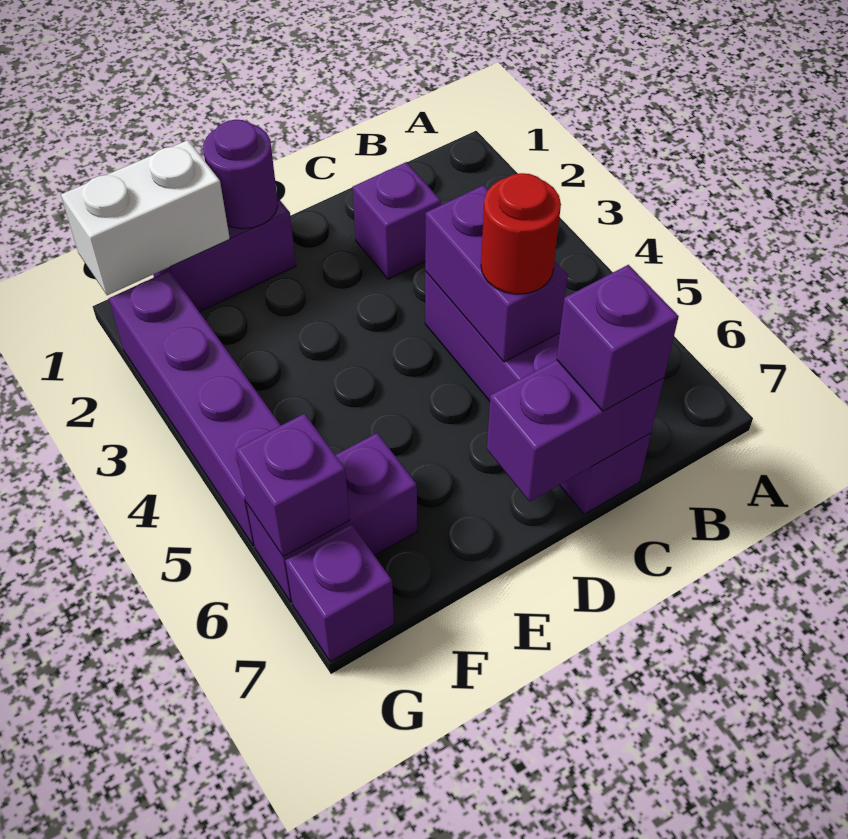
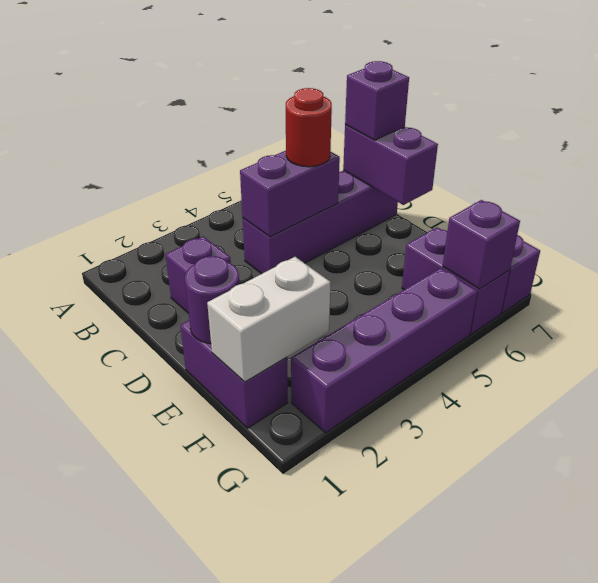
white 1x2 brick [61,140,230,295] -> white 1x2 brick turned to [207,257,331,382]

